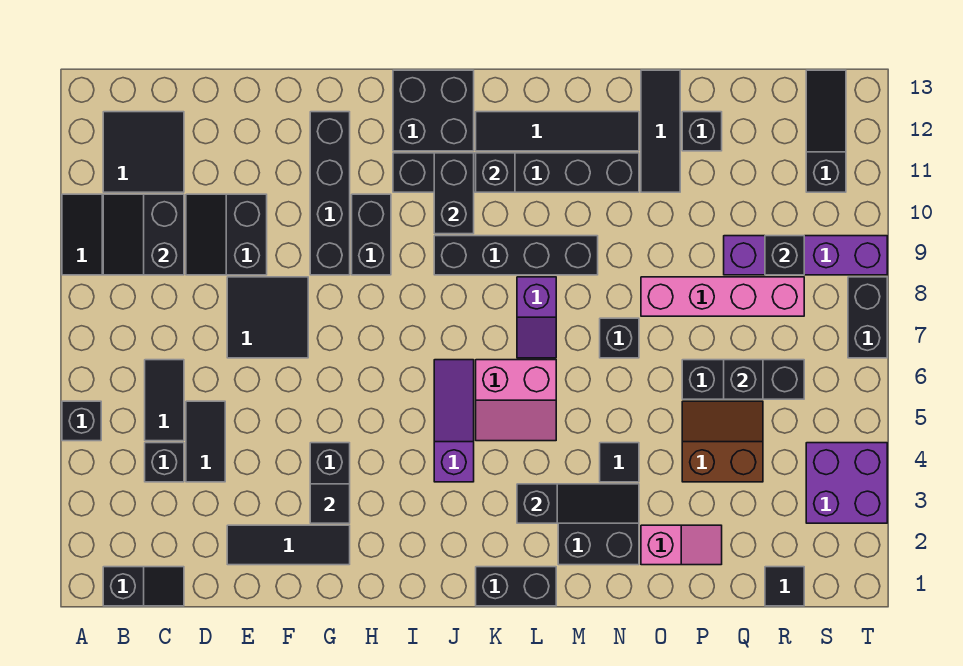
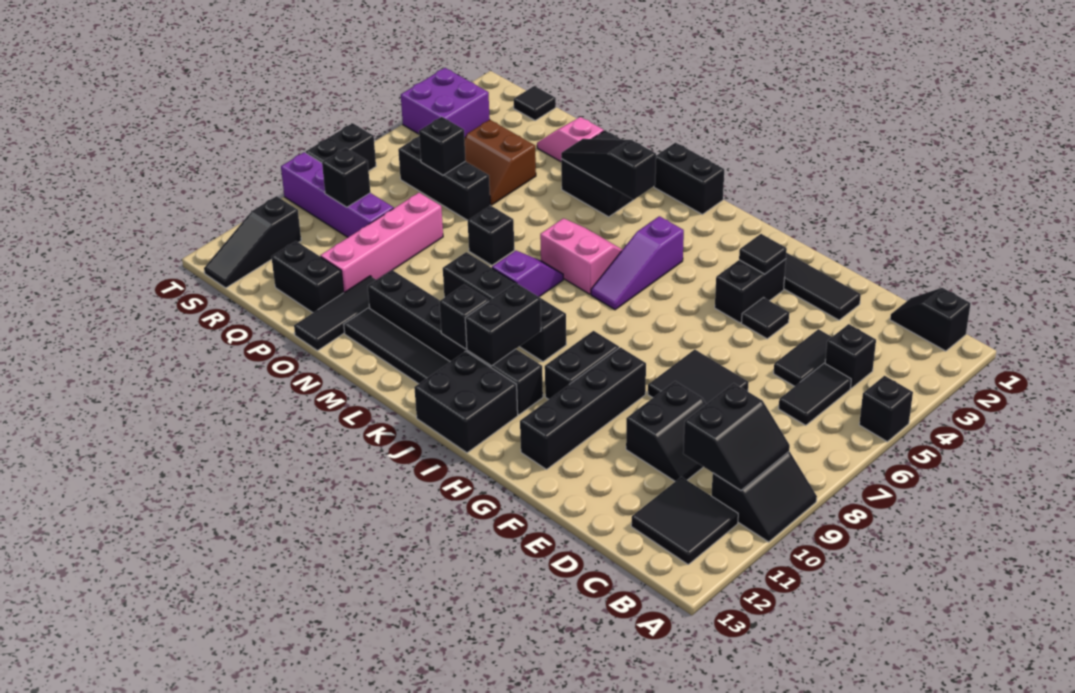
black 1x1 tile [600,443,639,482] -> black 1x1 tile moved to [741,298,789,339]
pink 1x4 brick [641,277,804,316] -> pink 1x4 brick turned to [320,193,443,292]
black 1x1 brick [682,112,722,151] -> black 1x2 brick [271,241,344,313]

